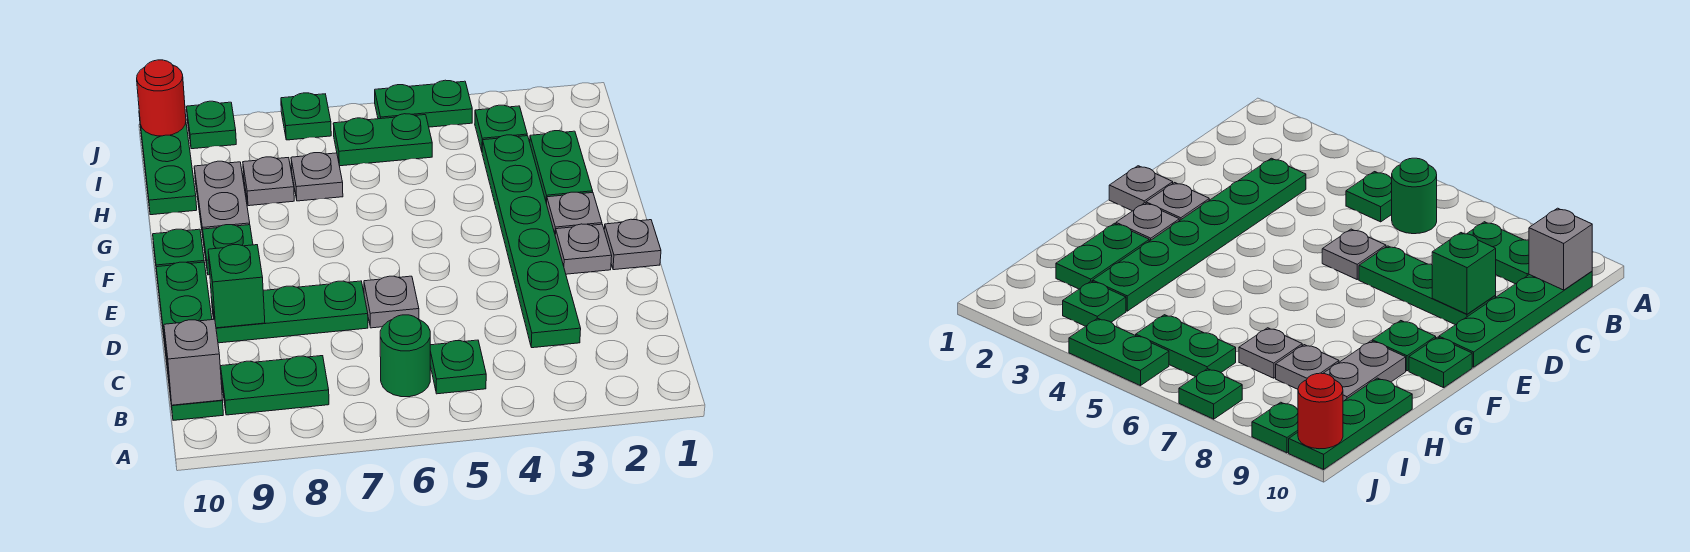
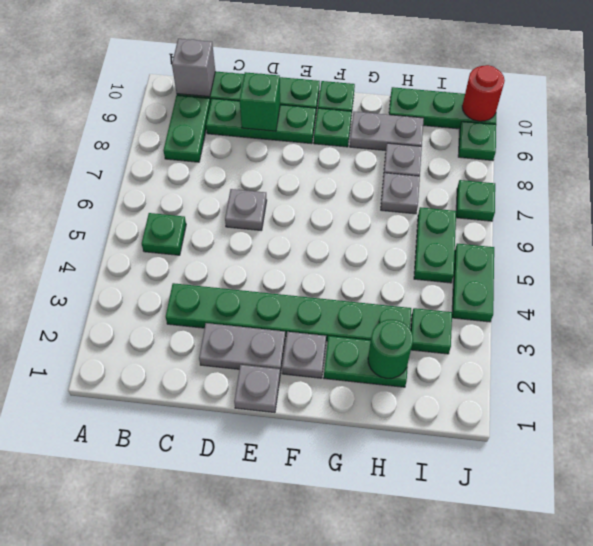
green 1x1 round brick [380,315,430,397] -> green 1x1 round brick moved to [368,320,413,378]
green 1x3 plate [211,281,368,343] -> green 1x3 plate turned to [206,99,316,144]
grey 1x1 plate [555,224,612,274] -> grey 1x2 plate [199,323,285,373]

